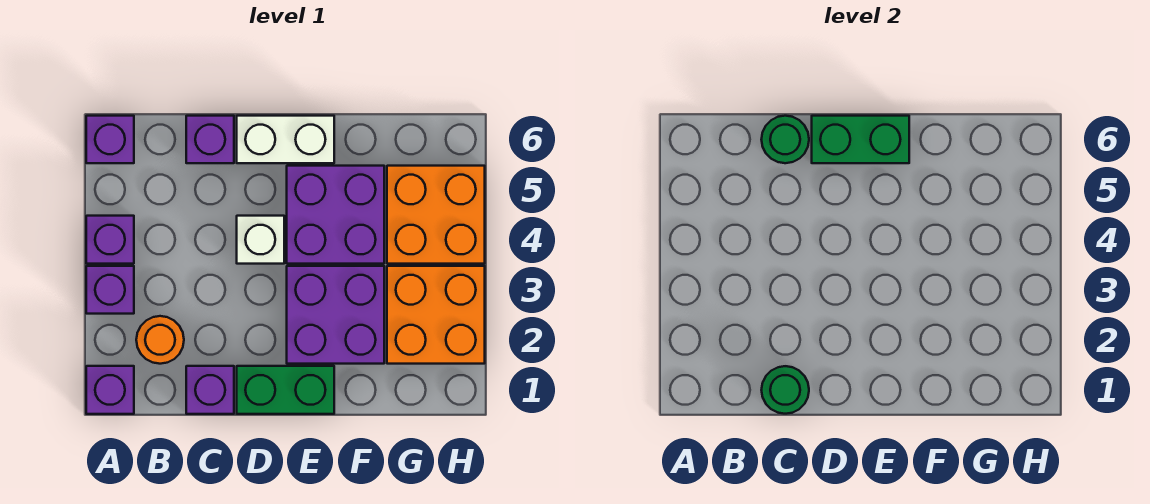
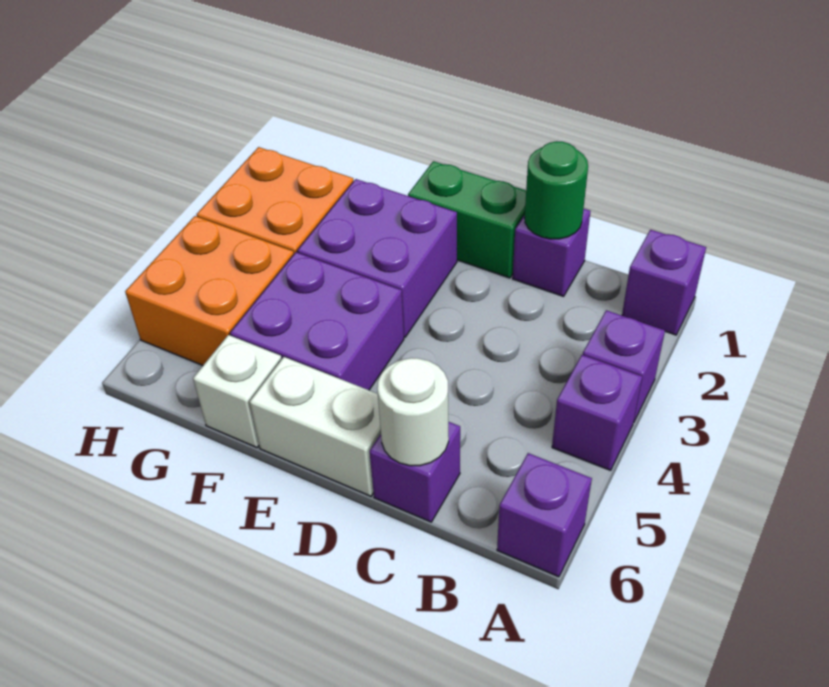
orange 1x1 round brick [136,316,184,364] -> none
green 1x1 round brick [761,116,809,163] -> white 1x1 round brick [377,358,449,466]
white 1x1 brick [237,216,284,264] -> white 1x1 brick moved to [193,335,282,447]
green 1x2 brick [812,116,909,163] -> none

